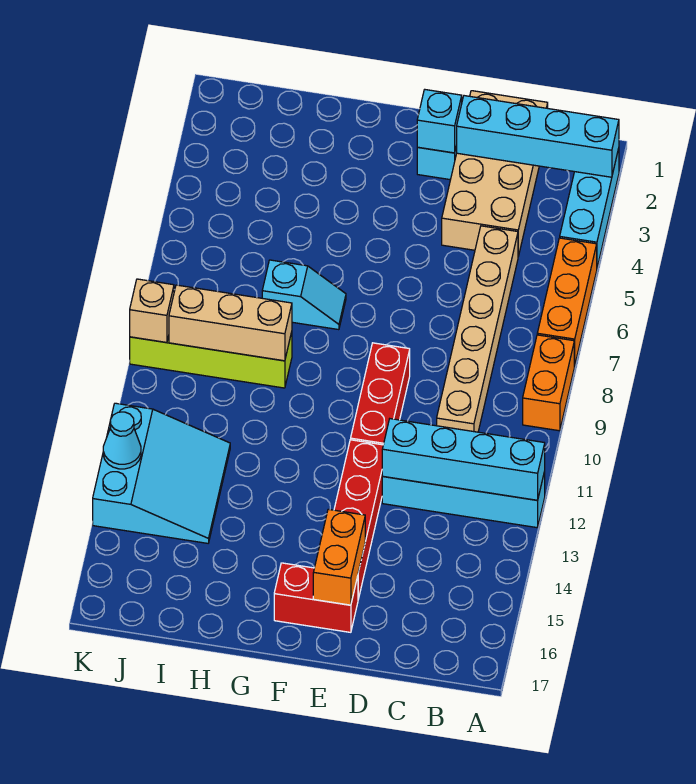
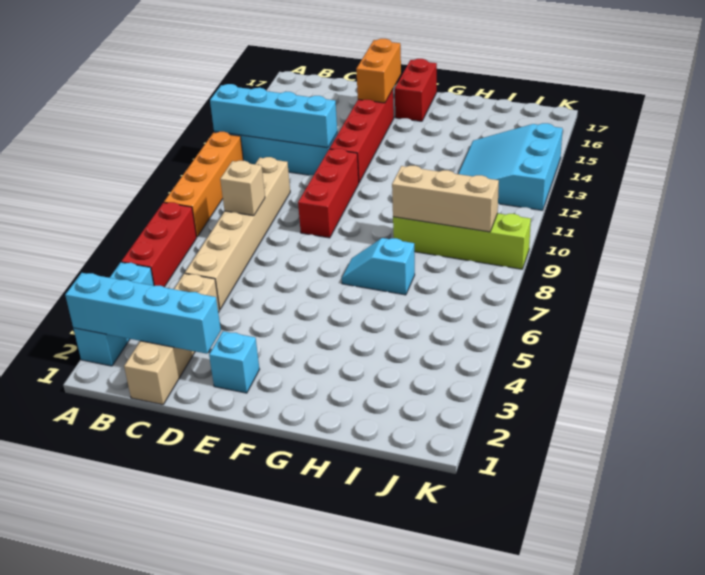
orange 1x3 brick [537,238,597,366] -> red 1x3 brick [121,202,197,287]
orange 1x2 brick [523,335,574,431] -> orange 1x4 brick [164,132,243,237]
tan 2x4 brick [442,91,548,256] -> tan 1x4 brick [124,273,220,405]
cyan 1x1 brick [417,90,462,153] -> none
red 1x2 brick [274,563,358,632] -> red 1x2 brick turned to [395,59,437,121]
tan 1x1 brick [130,279,174,343] -> tan 1x1 brick moved to [220,161,265,216]
cyan 1x1 cone [103,412,141,469] -> none

